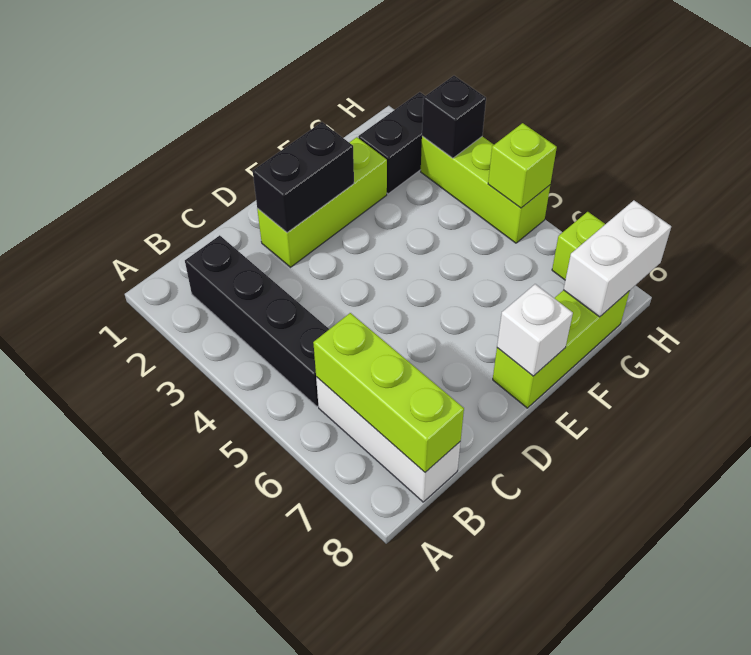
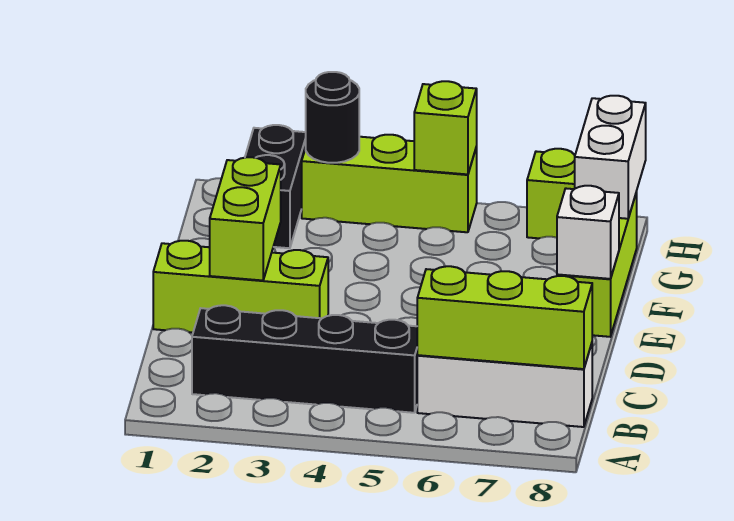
lime 1x3 brick [257,137,387,267] -> lime 1x3 brick turned to [153,241,328,333]
black 1x2 brick [253,122,354,233] -> lime 1x2 brick [210,157,281,280]
black 1x1 brick [422,76,486,158] -> black 1x1 round brick [306,72,359,163]

